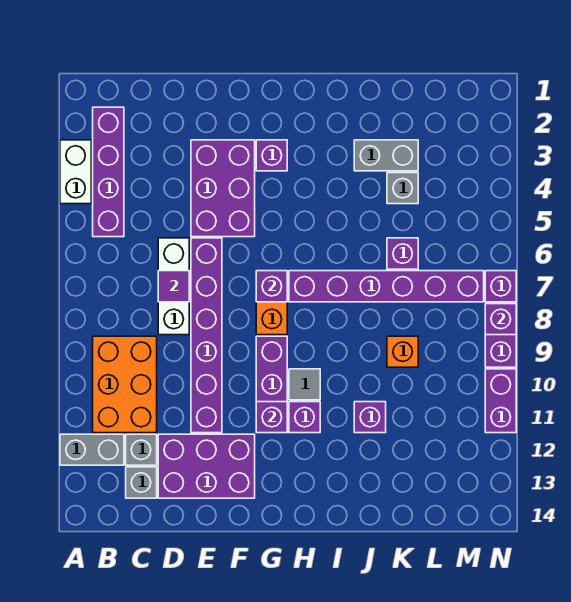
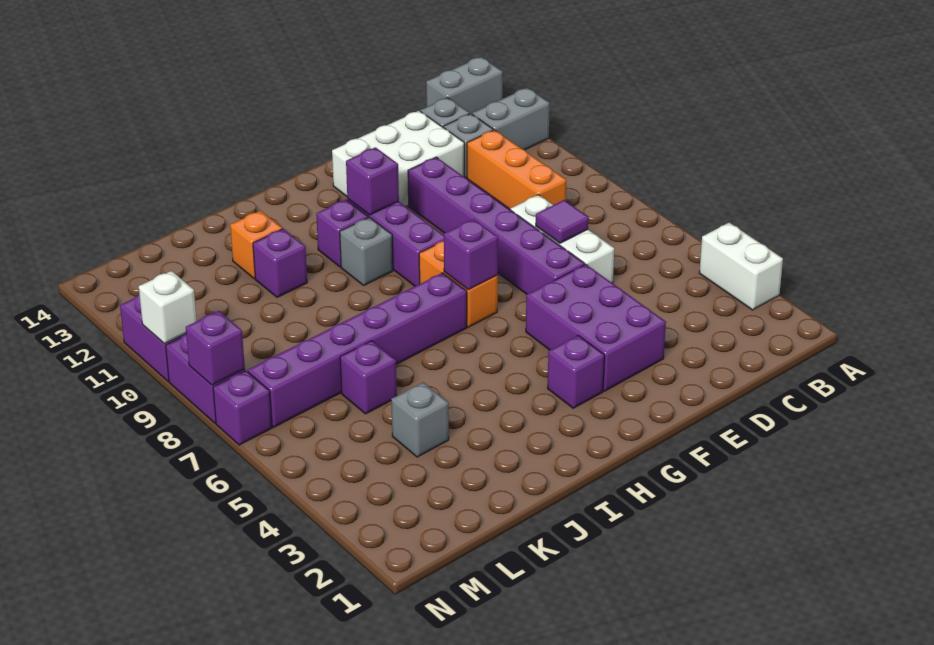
purple 1x4 brick [93,107,124,237] -> none
orange 2x3 brick [93,336,157,433] -> orange 1x3 brick [467,130,566,209]
purple 2x3 brick [158,434,255,498] -> white 2x3 brick [332,111,464,207]
grey 1x1 tile [289,369,320,400] -> grey 1x1 brick [340,217,393,285]
grey 1x2 brick [354,140,418,171] -> grey 1x2 brick moved to [426,57,503,114]
orange 1x1 brick [387,336,418,367] -> orange 1x1 brick moved to [230,211,282,279]
none -> white 1x1 brick [139,271,196,344]

